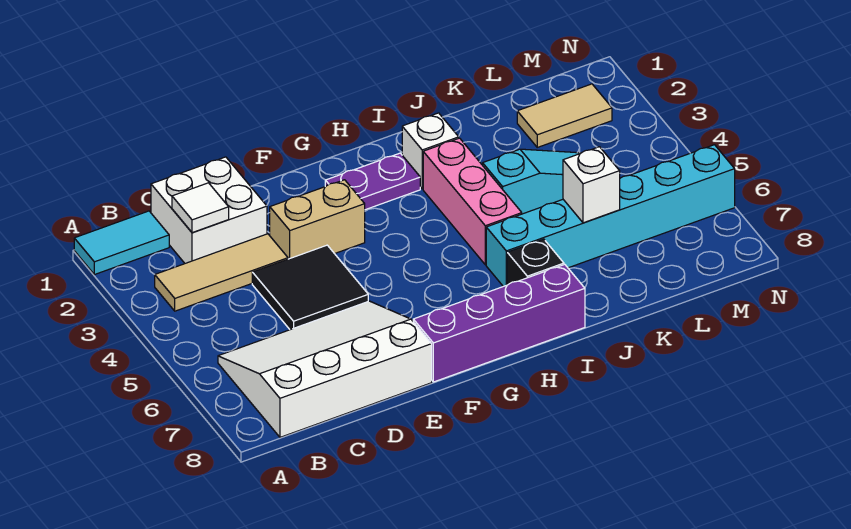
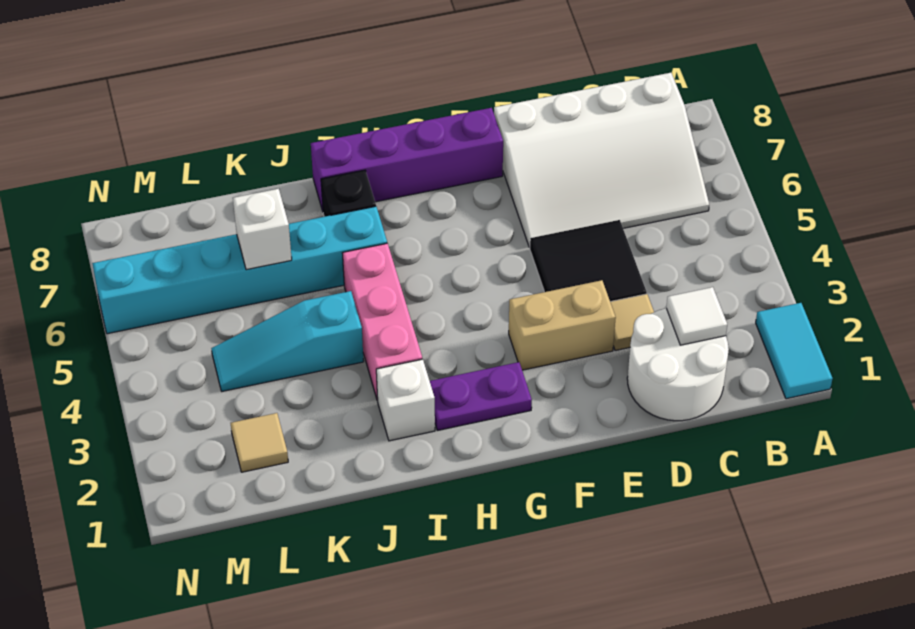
cyan 1x2 tile [74,211,169,275] -> cyan 1x2 tile turned to [756,303,833,399]
tan 1x3 tile [155,234,288,311] -> tan 1x1 tile [610,294,654,351]
white 2x2 brick [151,157,267,263] -> white 2x2 round brick [627,308,729,421]
tan 1x2 tile [517,84,612,147] -> tan 1x1 tile [231,413,288,472]

